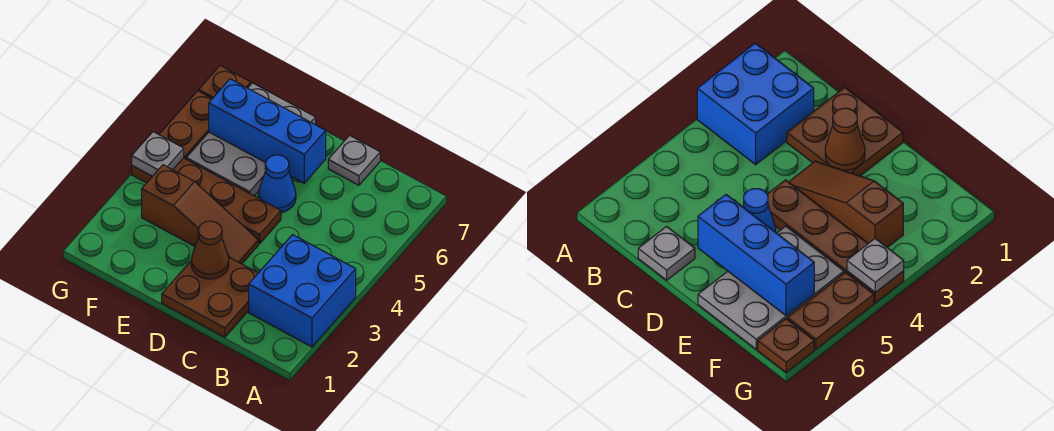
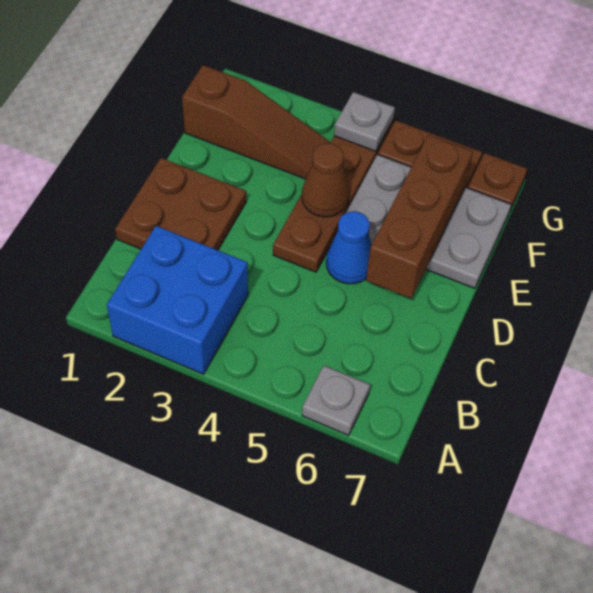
grey 1x1 plate [328,135,380,185] -> grey 1x1 plate moved to [302,366,370,435]
brown 1x1 cone [191,221,229,279] -> brown 1x1 cone moved to [302,143,349,217]
brown 1x3 slope [142,165,258,264] -> brown 1x3 slope turned to [182,65,330,179]
blue 1x3 brick [209,79,326,183] -> brown 1x3 brick [366,135,473,298]

